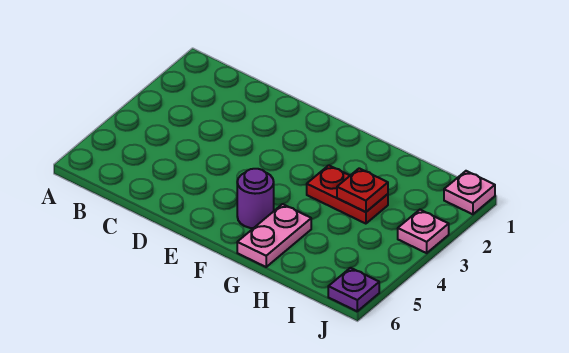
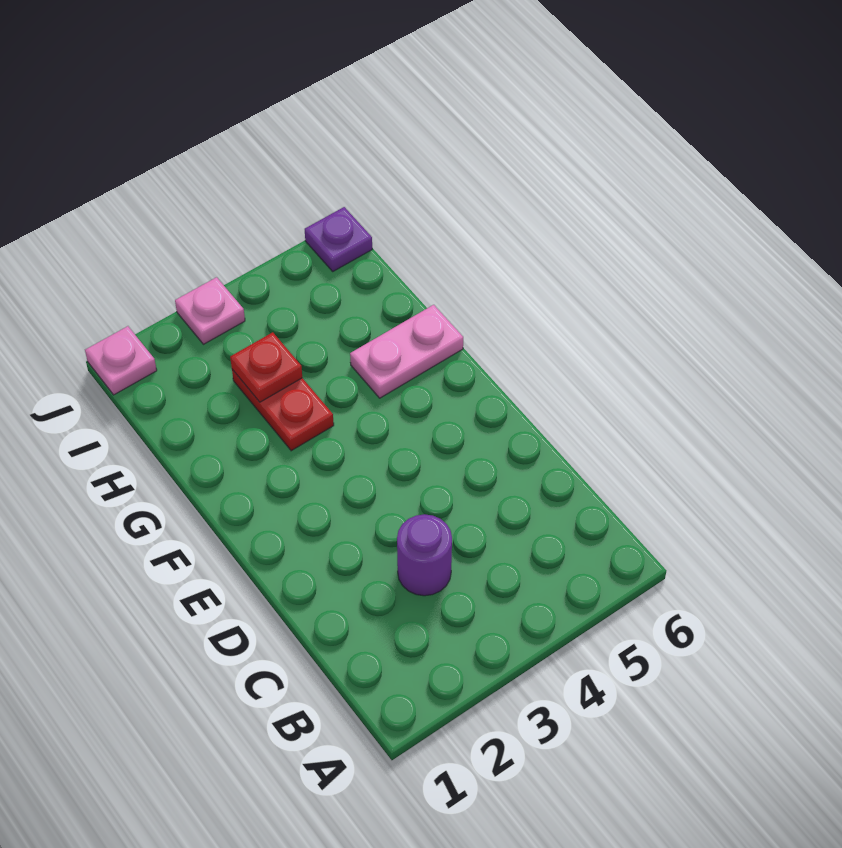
purple 1x1 round brick [237,169,274,228] -> purple 1x1 round brick moved to [397,514,452,596]

